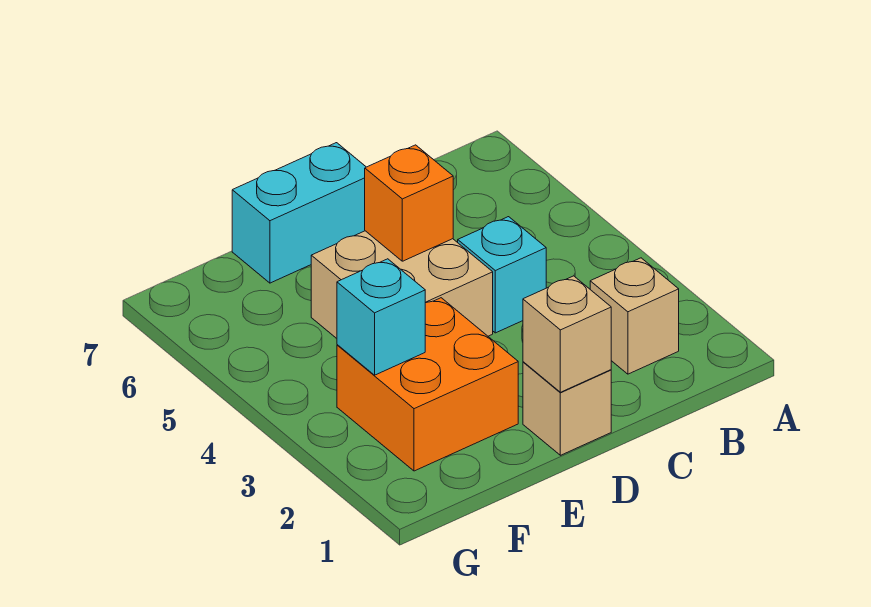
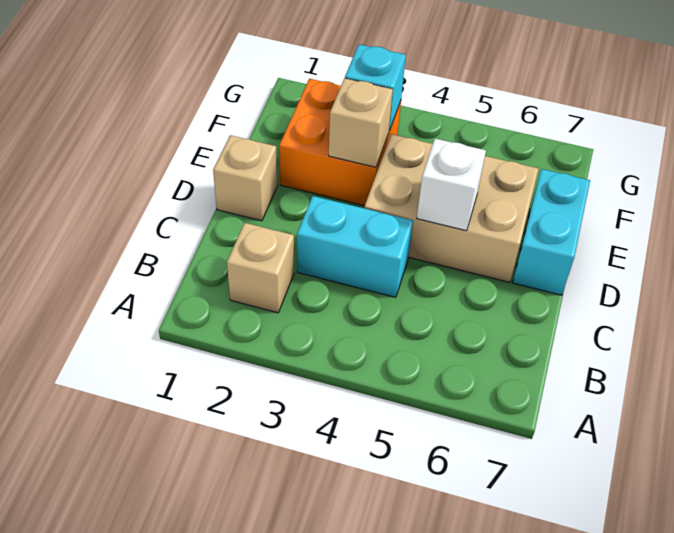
cyan 1x1 brick [458,217,546,333] -> cyan 1x2 brick [297,196,413,297]
tan 1x1 brick [523,276,611,392] -> tan 1x1 brick moved to [329,78,393,167]
tan 2x2 brick [311,231,493,338] -> tan 2x3 brick [364,134,539,282]
orange 1x1 brick [365,145,453,261] -> white 1x1 brick [417,139,486,231]

